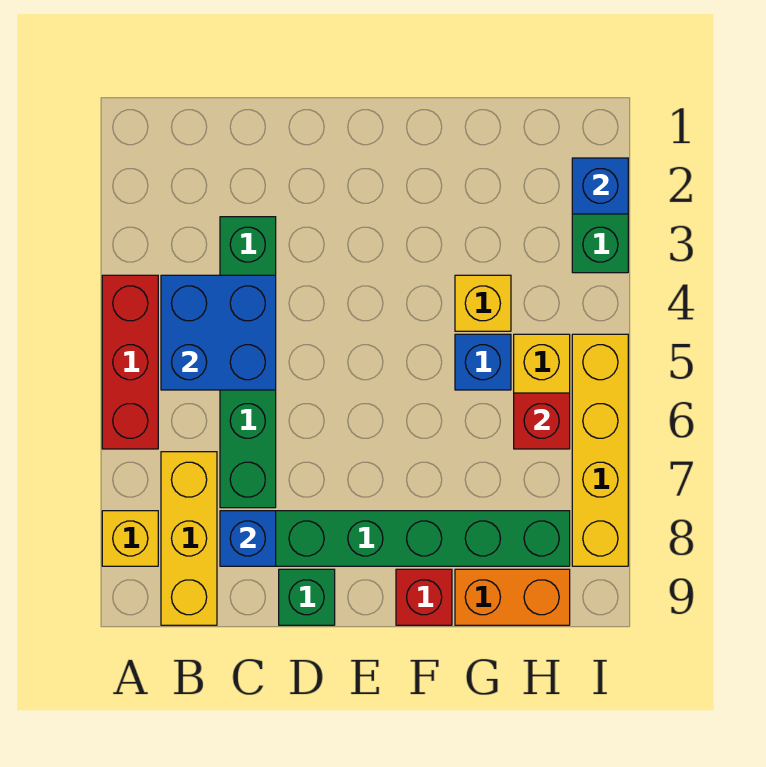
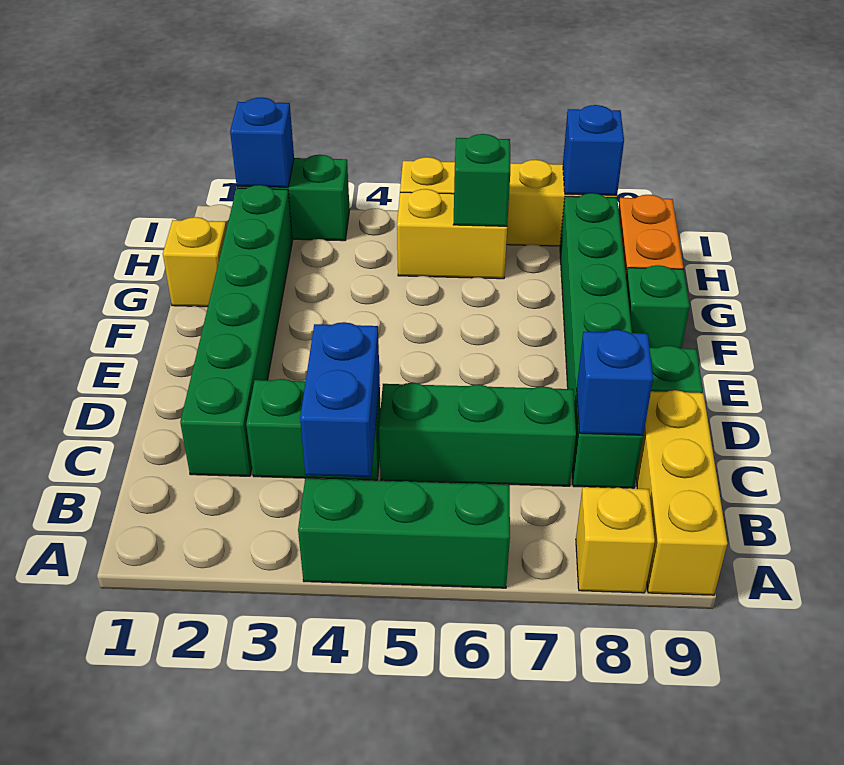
red 1x3 brick [102,275,158,449] -> green 1x3 brick [298,478,510,588]
blue 2x2 brick [161,275,276,390] -> blue 1x2 brick [300,322,380,477]
yellow 1x3 brick [161,452,217,625] -> yellow 1x3 brick turned to [636,390,727,595]
none -> green 1x6 brick [180,185,293,476]
red 1x1 brick [396,569,452,625] -> green 1x1 brick [626,265,690,348]
yellow 1x1 brick [455,275,511,331] -> yellow 1x1 brick moved to [163,217,227,307]
blue 1x1 brick [455,334,511,390] -> blue 1x1 brick moved to [563,105,624,195]
red 1x1 brick [514,393,570,449] -> green 1x1 brick [453,134,510,226]

